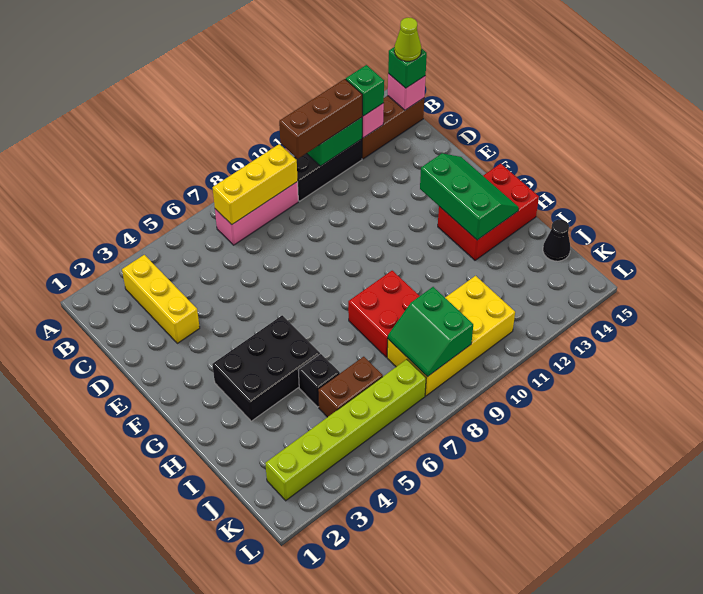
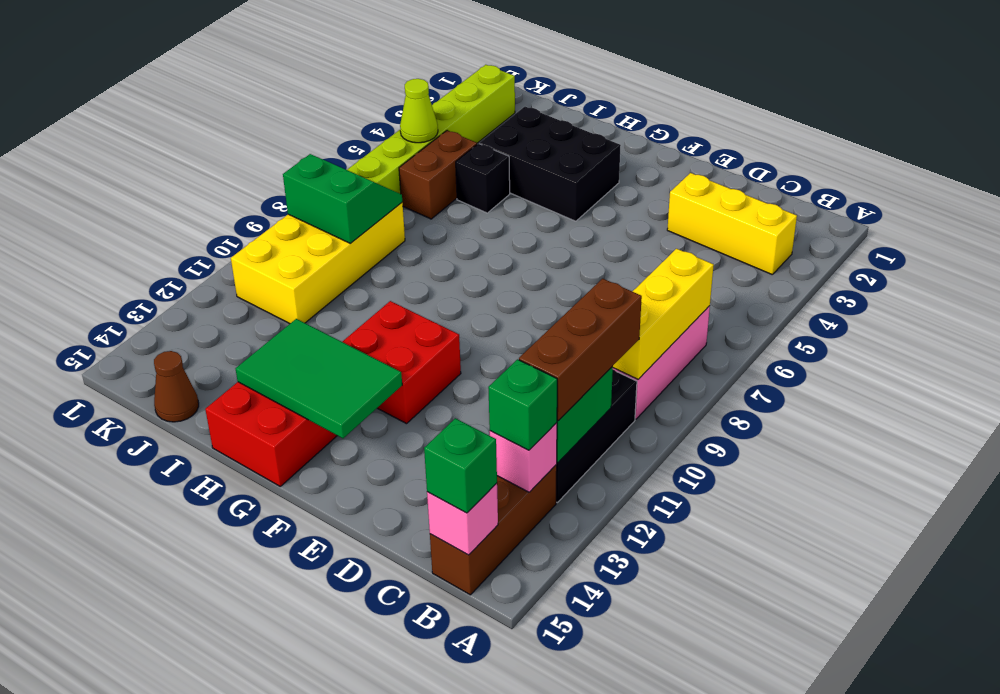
lime 1x1 cone [394,18,421,61] -> lime 1x1 cone moved to [400,79,438,143]
green 2x3 slope [420,153,519,240] -> green 2x3 tile [236,319,402,438]
black 2x3 brick [212,315,320,421] -> black 2x3 brick turned to [480,107,621,221]
red 2x2 brick [348,271,419,357] -> red 2x2 brick moved to [342,301,461,424]
black 1x1 cone [543,219,570,261] -> brown 1x1 cone [154,351,199,422]

